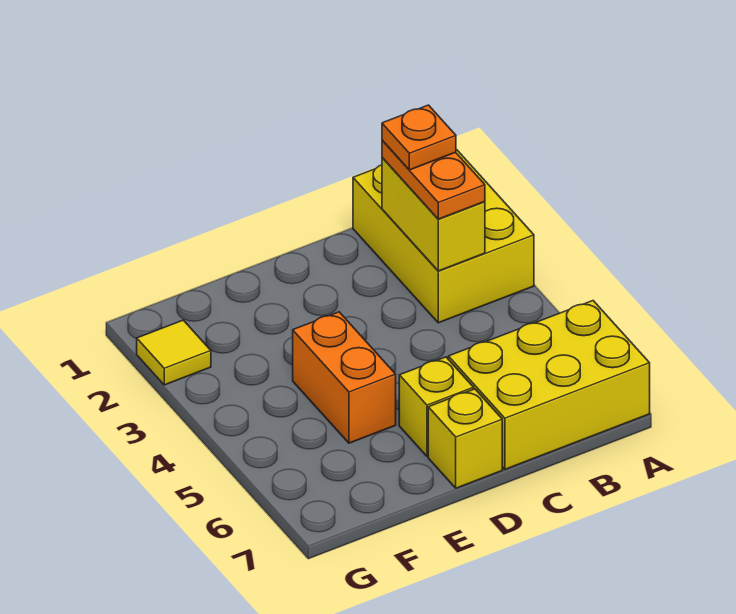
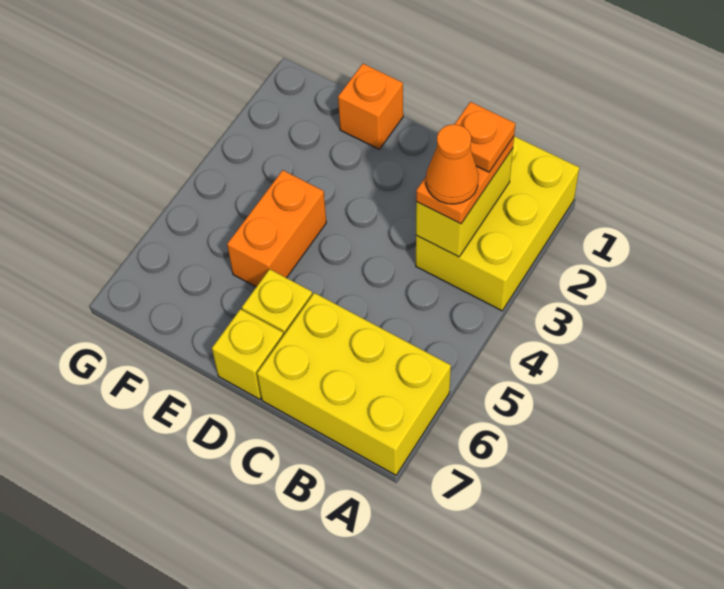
none -> orange 1x1 cone [426,124,479,204]
none -> orange 1x1 brick [338,64,403,149]
yellow 1x1 tile [137,320,211,385] -> none

